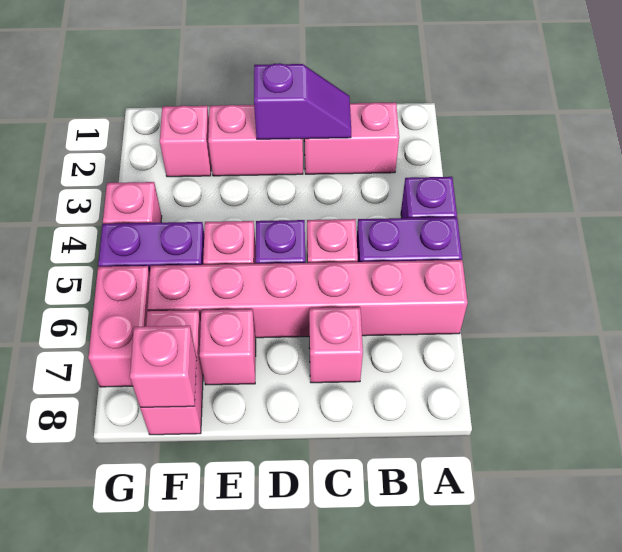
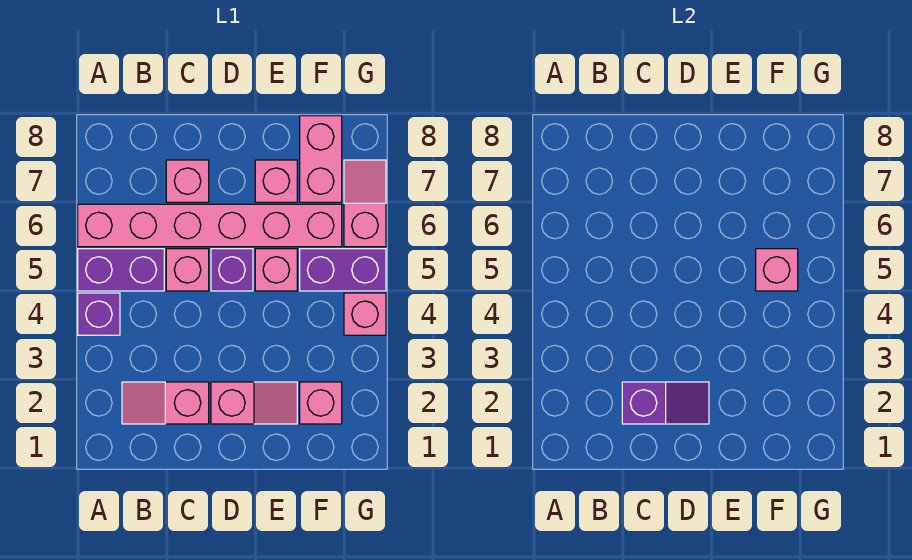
pink 1x2 brick [304,103,399,174] -> pink 1x2 slope [122,382,209,424]
purple 1x2 slope [254,63,351,139] -> purple 1x2 slope turned to [622,382,709,424]
pink 1x2 brick [208,105,303,176] -> pink 1x2 slope [211,382,297,424]
pink 1x1 brick [130,326,197,408] -> pink 1x1 brick moved to [756,249,798,291]
pink 1x2 brick [88,266,150,387] -> pink 1x2 slope [344,160,386,247]

